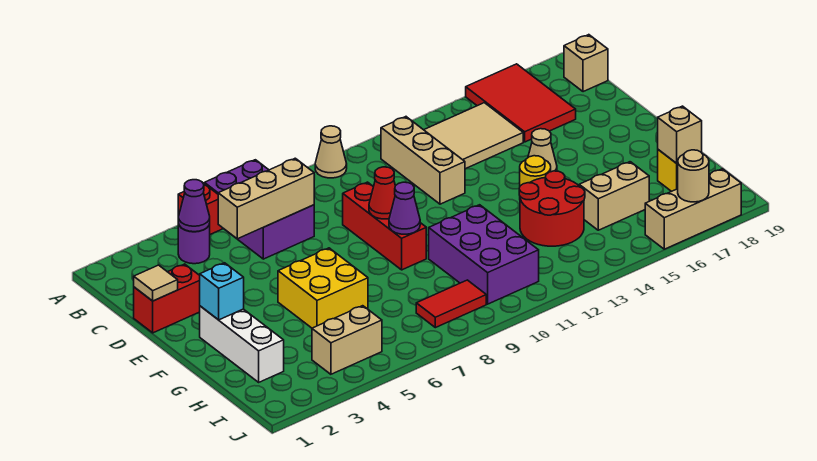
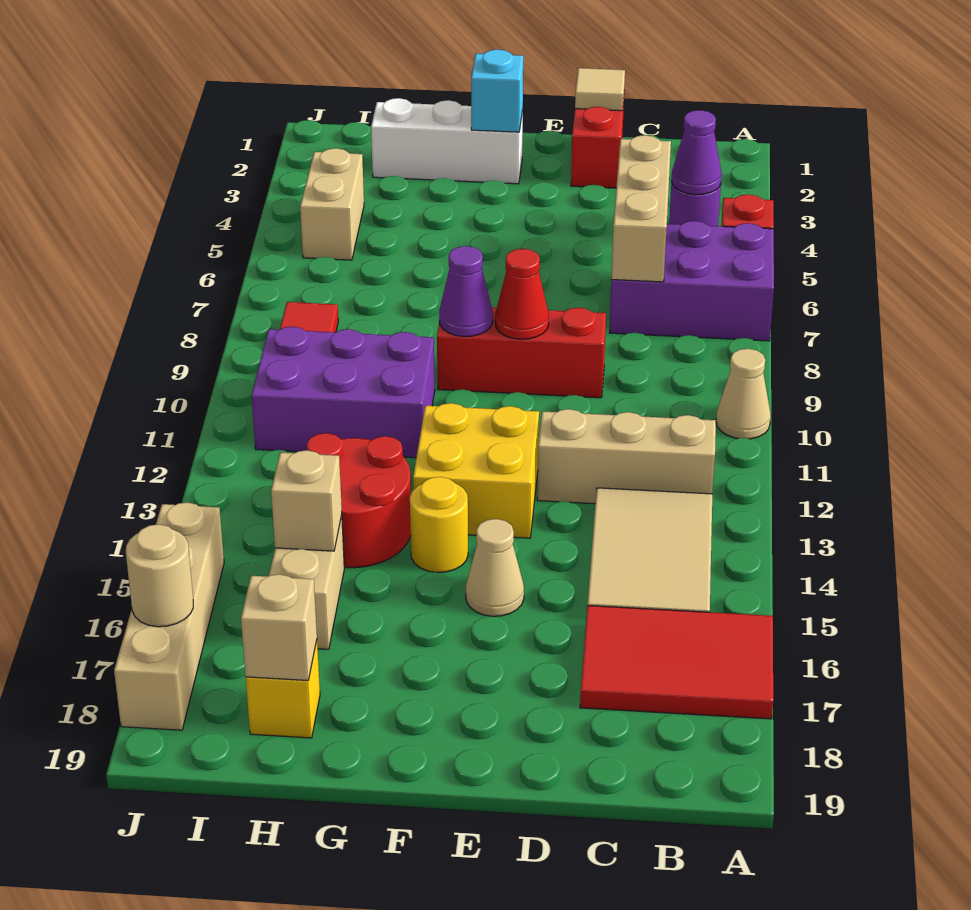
tan 1x1 brick [564,35,608,92] -> tan 1x1 brick moved to [271,450,342,551]
yellow 2x2 brick [278,248,368,328] -> yellow 2x2 brick moved to [413,403,539,538]
tan 1x3 brick [645,169,741,249] -> tan 1x4 brick [114,502,224,730]

